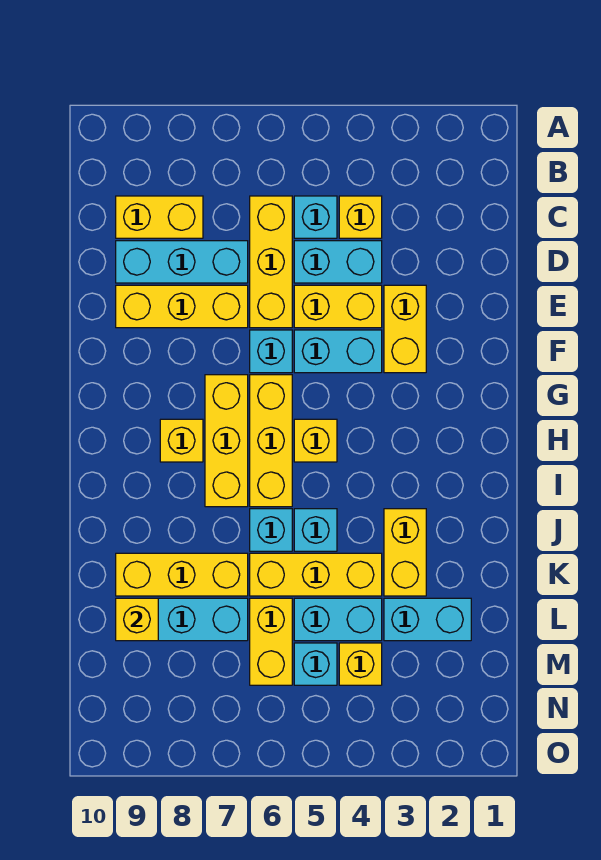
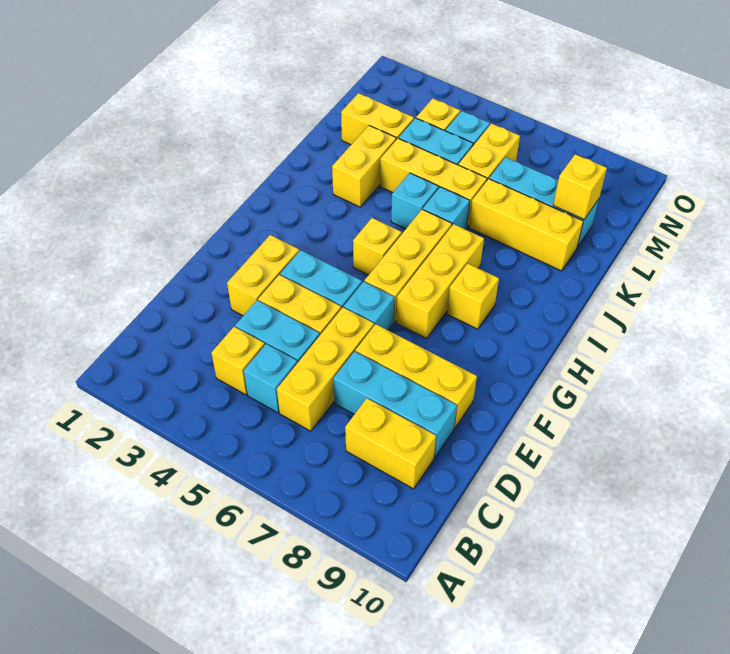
cyan 1x2 brick [384,598,471,641] -> yellow 1x2 brick [341,93,414,145]

